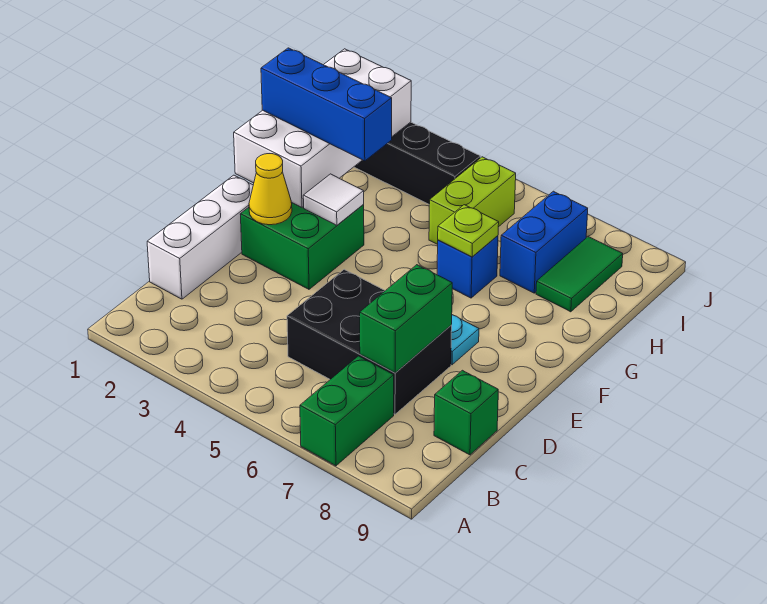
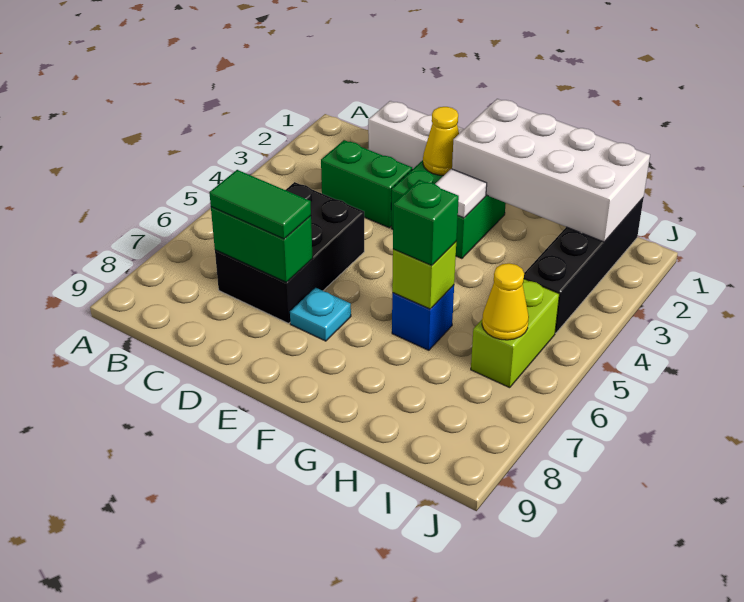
green 1x2 brick [300,356,394,466] -> green 1x2 brick moved to [321,140,412,228]
green 1x1 brick [434,370,498,455] -> green 1x1 brick moved to [393,180,459,265]
blue 1x3 brick [261,48,392,161] -> none
lime 1x1 plate [438,205,499,257] -> lime 1x1 brick [392,242,456,309]
lime 1x2 brick [429,157,516,244] -> lime 1x2 brick turned to [471,279,559,388]
blue 1x2 brick [500,191,588,293] -> none
green 1x2 tile [536,237,623,312] -> green 1x2 tile moved to [209,170,311,239]
none -> yellow 1x1 cone [482,263,529,340]

